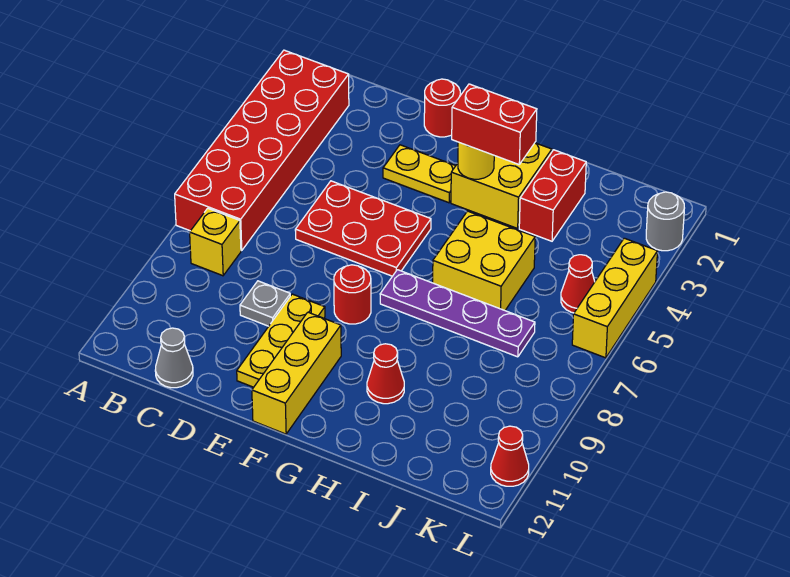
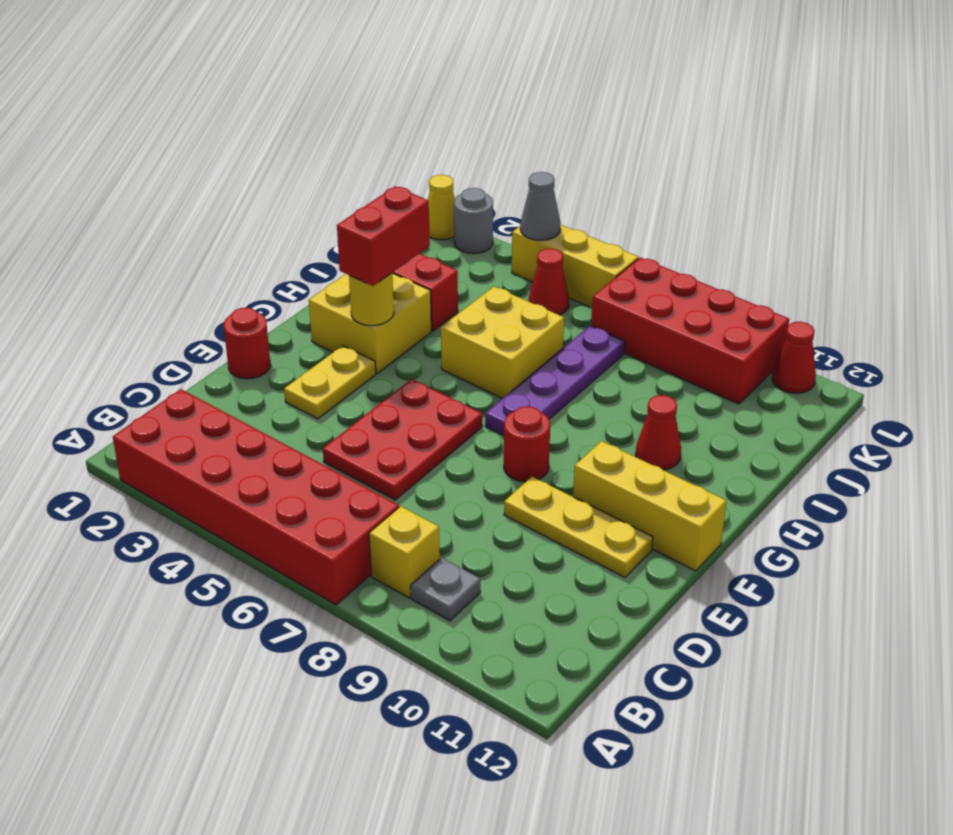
grey 1x1 cone [155,328,193,388] -> grey 1x1 cone moved to [520,172,561,240]
grey 1x1 plate [240,281,290,326] -> grey 1x1 plate moved to [411,558,480,621]
none -> red 2x4 brick [591,257,789,404]
none -> yellow 1x1 cone [428,175,455,240]

